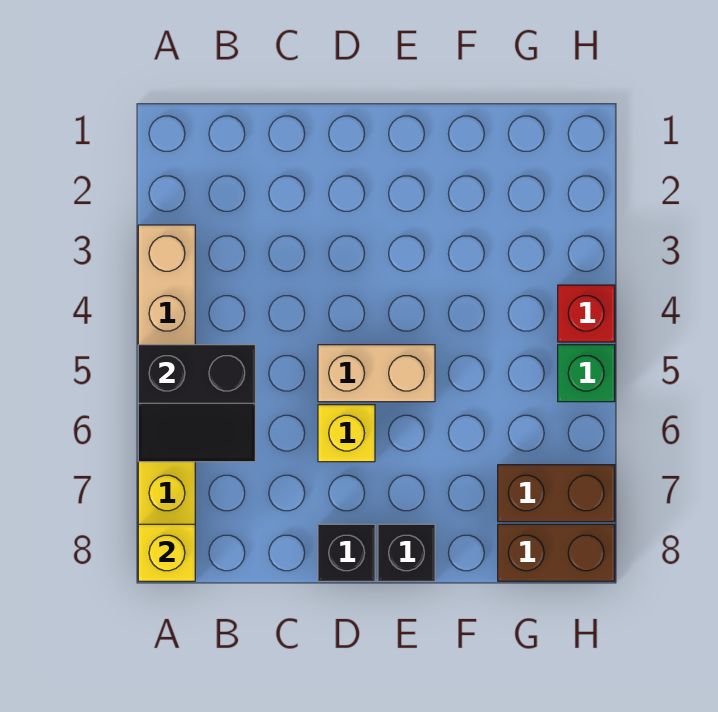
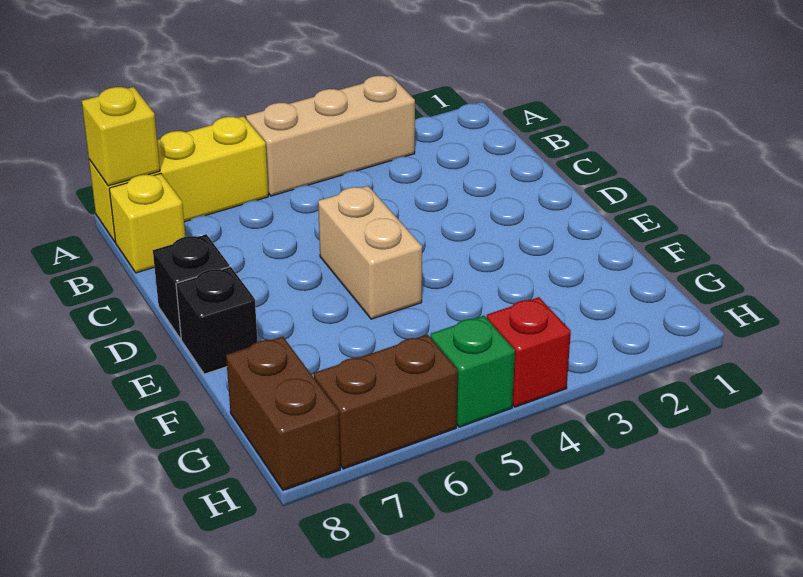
black 2x2 slope [138,345,255,462] -> none
yellow 1x1 brick [318,405,375,462] -> yellow 1x1 brick moved to [109,173,185,273]
brown 1x2 brick [498,465,615,522] -> brown 1x2 brick turned to [314,335,458,469]

